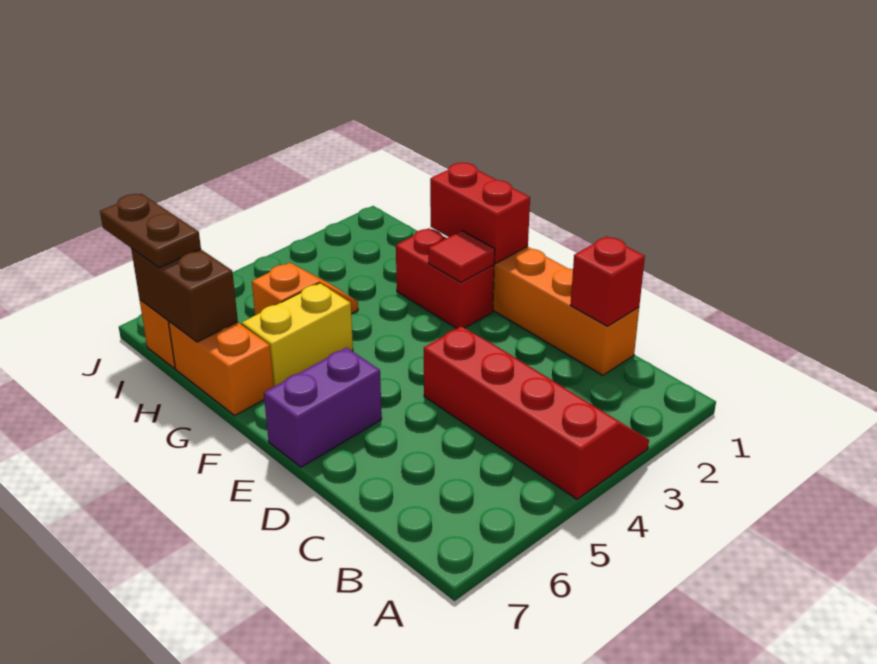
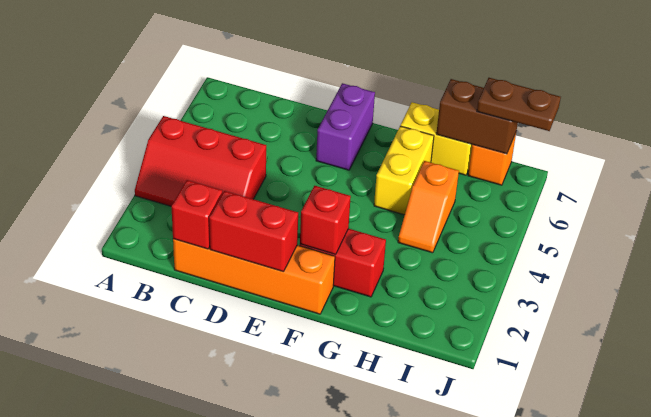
red 2x4 slope [424,326,649,499] -> red 2x3 slope [135,116,266,206]
red 1x2 brick [430,163,530,263] -> red 1x2 brick moved to [209,191,298,272]
red 1x1 tile [428,231,495,282] -> red 1x1 brick [300,186,351,254]
orange 1x2 brick [169,322,274,415] -> yellow 1x2 brick [401,102,472,175]

